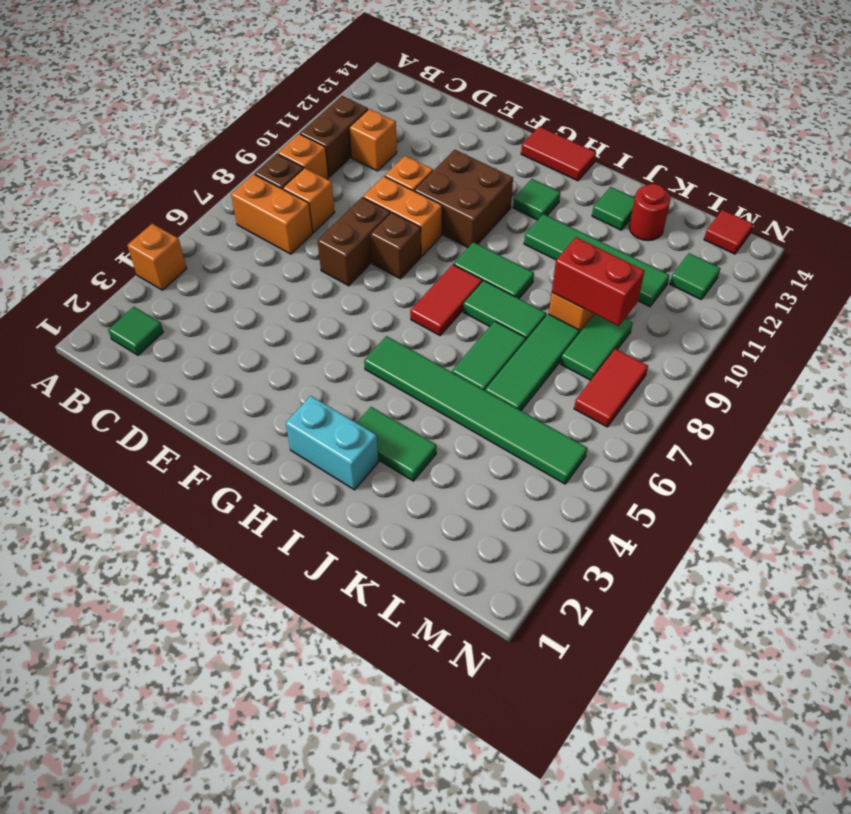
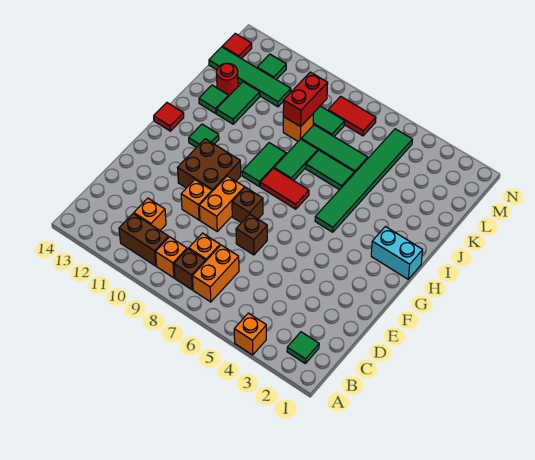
brown 1x2 brick [318,197,390,286] -> brown 1x1 brick [236,214,267,255]
red 1x2 tile [521,126,596,181] -> red 1x1 tile [154,103,184,131]
cyan 1x2 brick [286,396,379,490] -> cyan 1x2 brick turned to [371,227,423,279]
green 1x2 tile [357,407,436,481] -> green 1x2 tile moved to [216,82,260,124]
green 1x4 tile [524,214,669,307] -> green 1x4 tile turned to [209,47,291,107]

